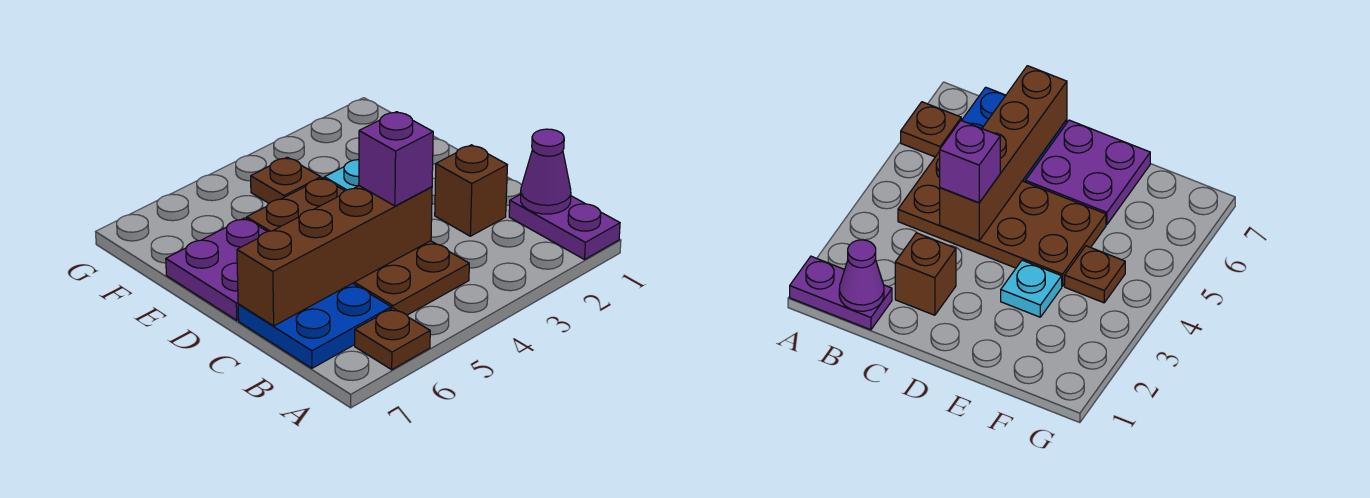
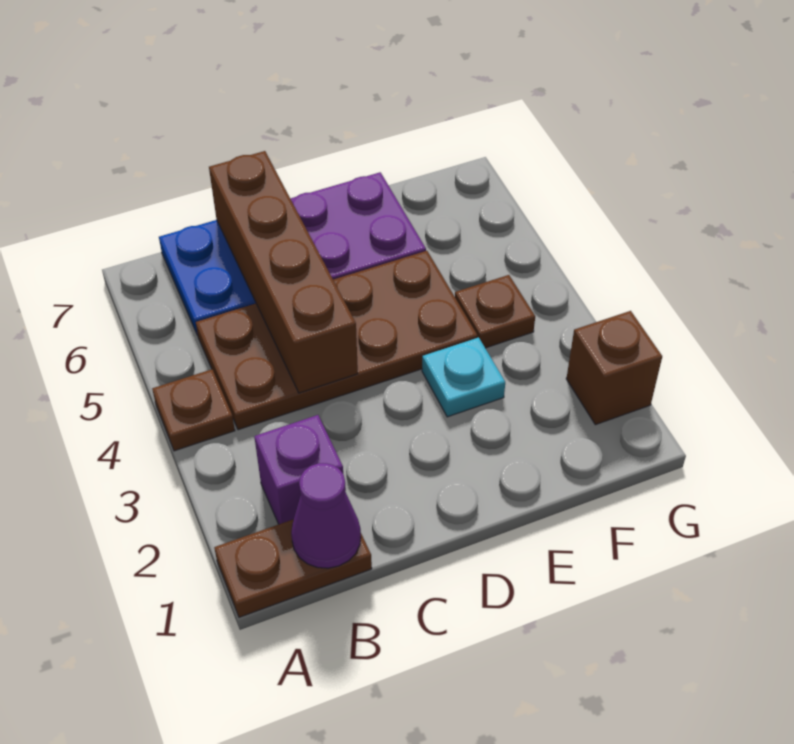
purple 1x2 plate [509,194,620,259] -> brown 1x2 plate [214,519,372,617]
brown 1x1 plate [355,308,430,370] -> brown 1x1 plate moved to [152,369,235,451]
brown 1x1 brick [435,145,507,236] -> brown 1x1 brick moved to [566,311,662,425]
purple 1x1 brick [359,112,433,206] -> purple 1x1 brick moved to [254,415,343,524]

